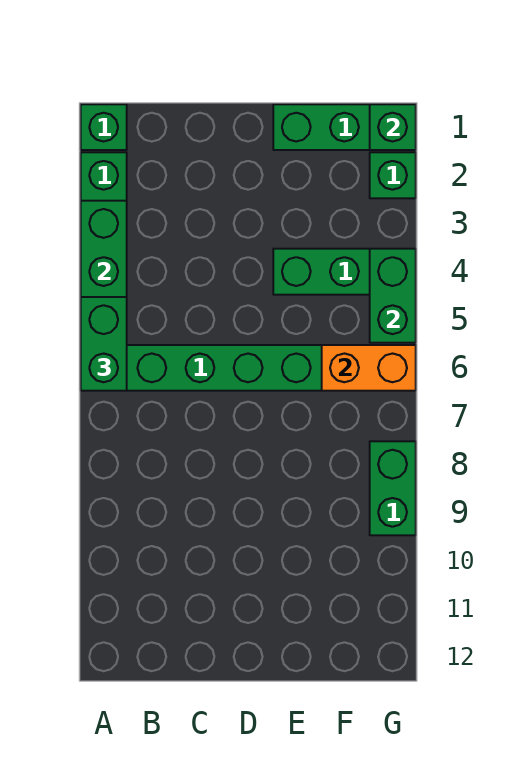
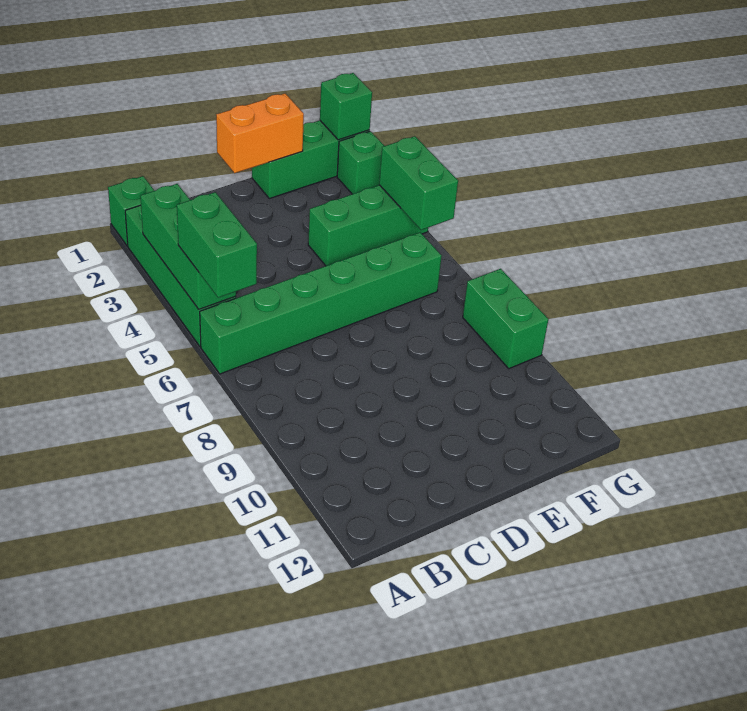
orange 1x2 brick [322,345,416,391] -> orange 1x2 brick moved to [216,94,304,173]

